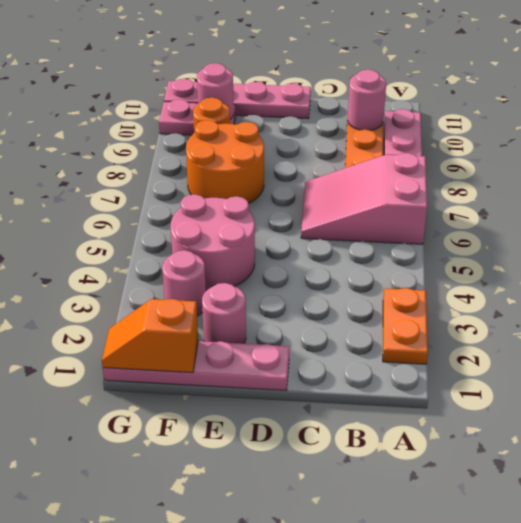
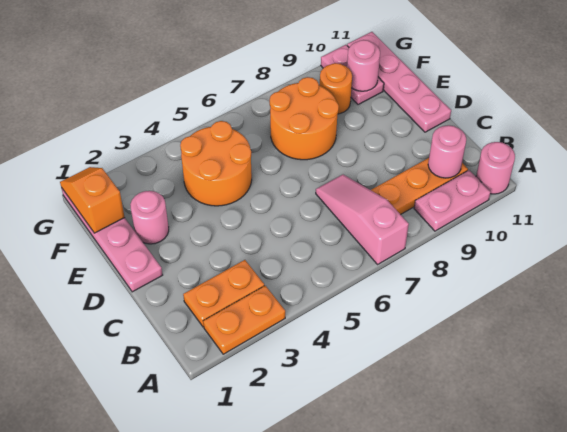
pink 2x3 slope [301,153,427,244] -> pink 1x3 slope [316,175,409,264]
none -> orange 1x2 plate [183,260,264,327]
pink 2x2 round brick [171,194,255,290] -> orange 2x2 round brick [180,121,252,206]
pink 1x1 round brick [162,250,206,316] -> pink 1x1 round brick moved to [476,142,515,194]

